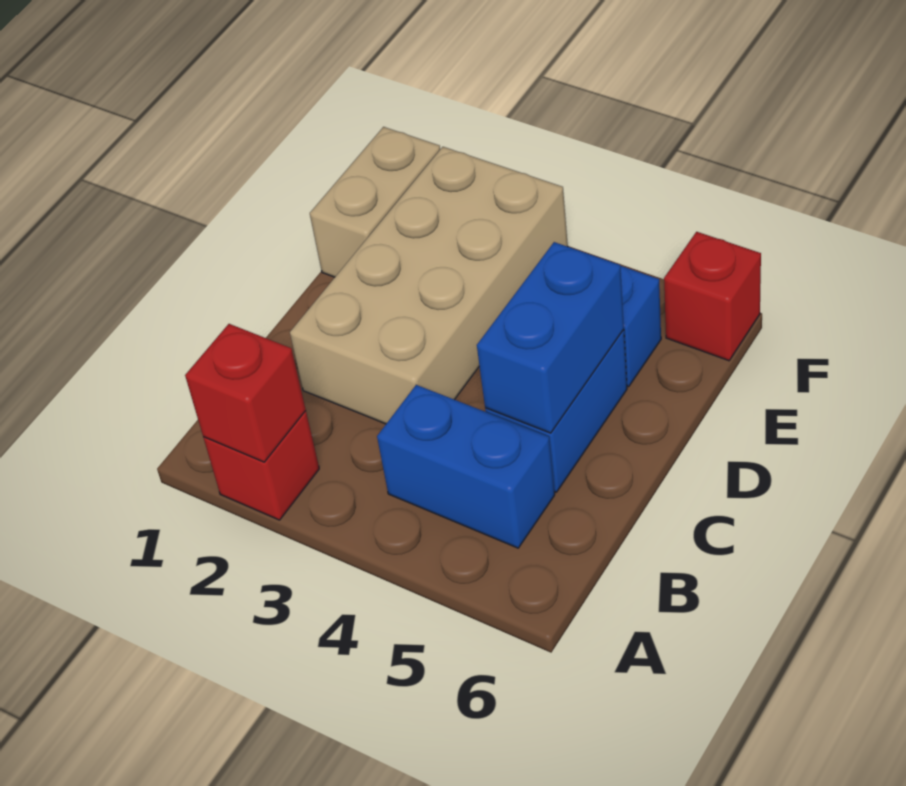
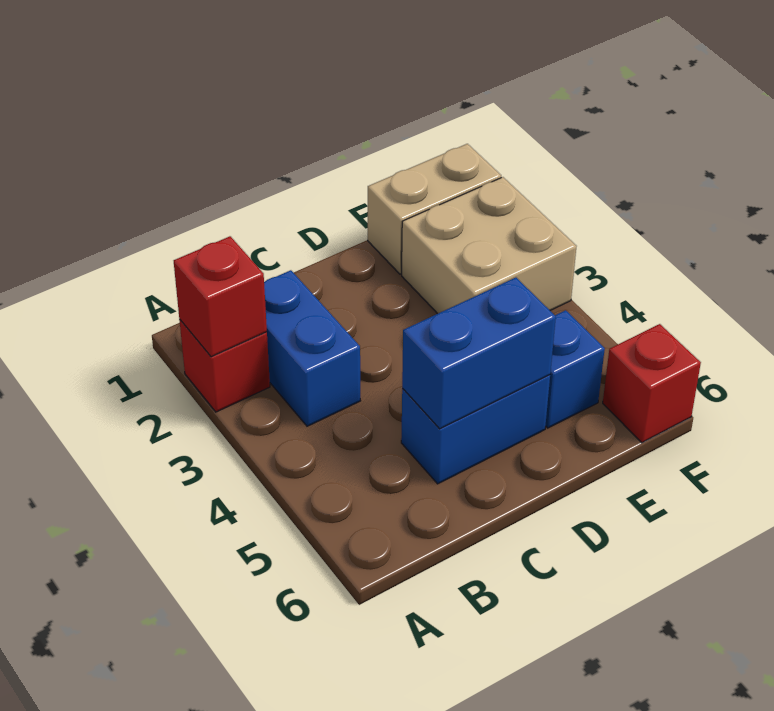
blue 1x2 brick [377,385,555,548] -> blue 1x2 brick moved to [264,270,360,426]
tan 2x4 brick [290,147,568,424] -> tan 2x2 brick [402,177,577,314]

